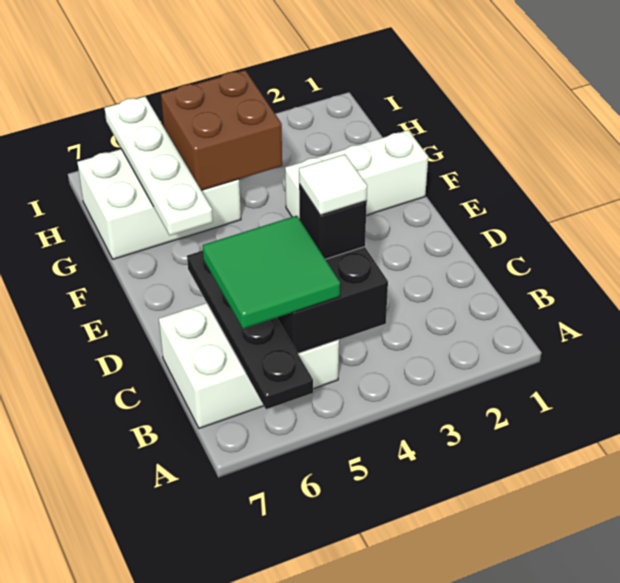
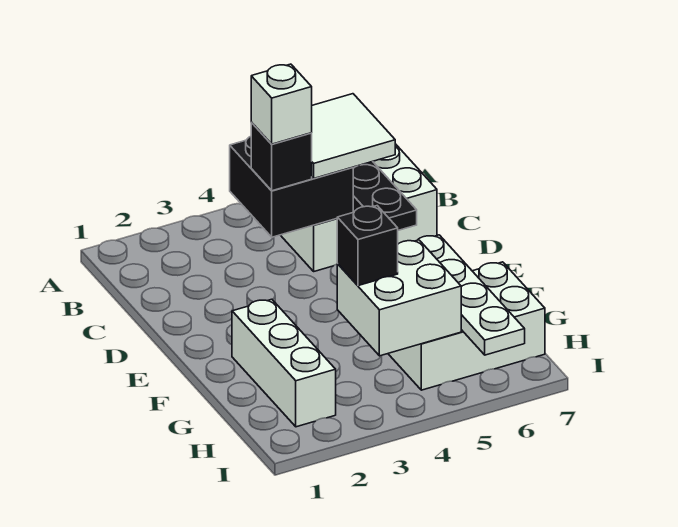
green 2x2 tile [202,216,340,329] -> white 2x2 tile [312,94,395,178]
white 1x1 tile [299,154,367,215] -> white 1x1 brick [251,64,312,144]
white 1x3 brick [285,130,428,218] -> white 1x3 brick turned to [232,299,336,427]
brown 2x2 brick [161,70,282,191] -> white 2x2 brick [337,240,461,356]
none -> black 1x1 brick [337,206,398,286]

